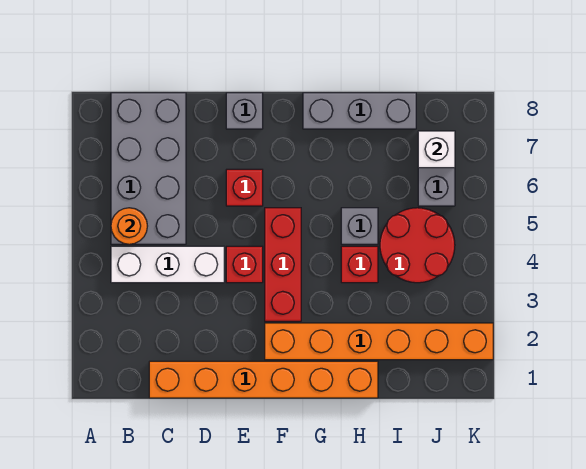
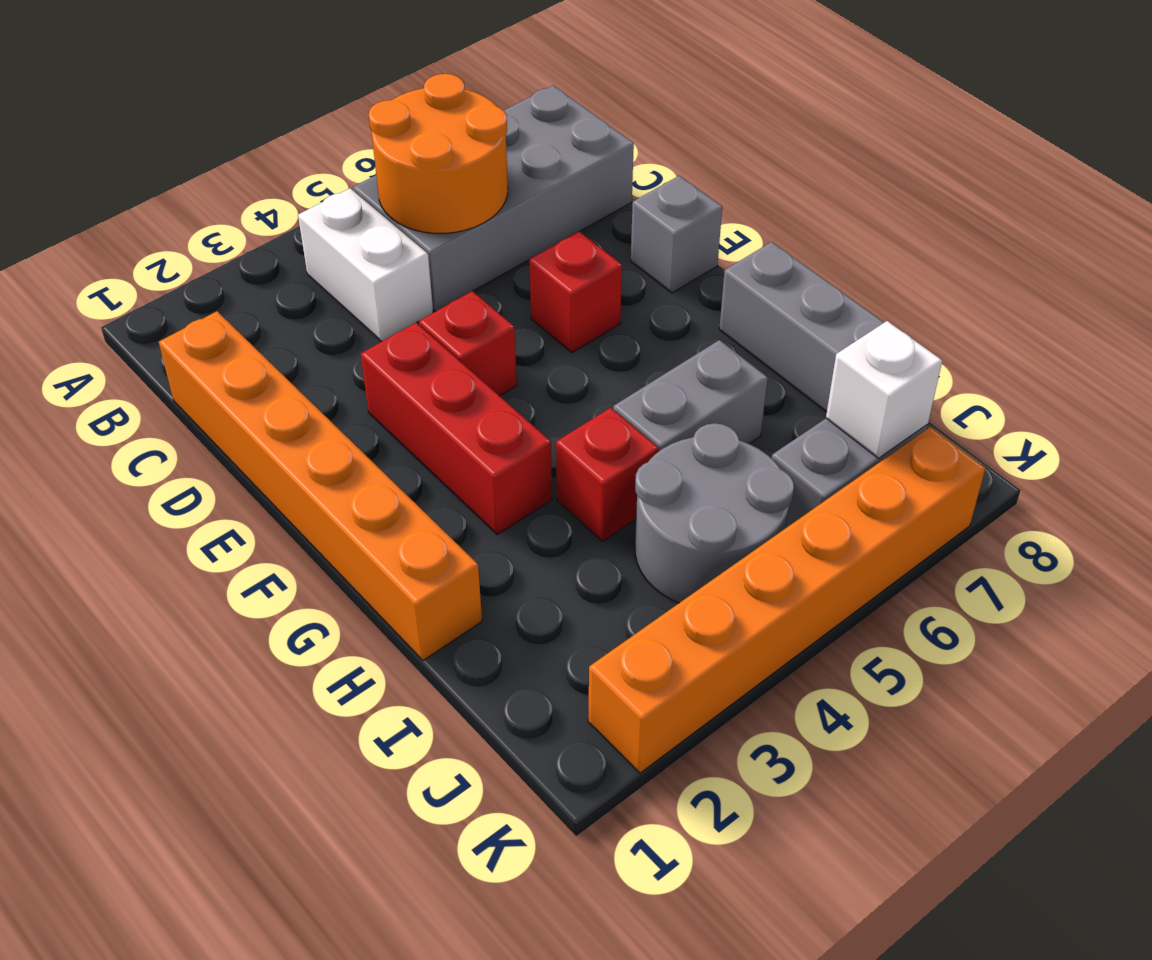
white 1x3 brick [111,246,224,283] -> white 1x2 brick [298,188,433,341]
orange 1x1 round brick [111,208,147,244] -> orange 2x2 round brick [369,74,508,233]
orange 1x6 brick [265,323,493,360] -> orange 1x6 brick turned to [588,427,985,773]
red 1x3 brick [265,208,301,321] -> red 1x3 brick turned to [361,323,552,534]
grey 1x1 brick [341,208,378,244] -> grey 1x2 brick [613,340,768,452]
red 2x2 round brick [380,208,455,283] -> grey 2x2 round brick [635,423,794,603]

